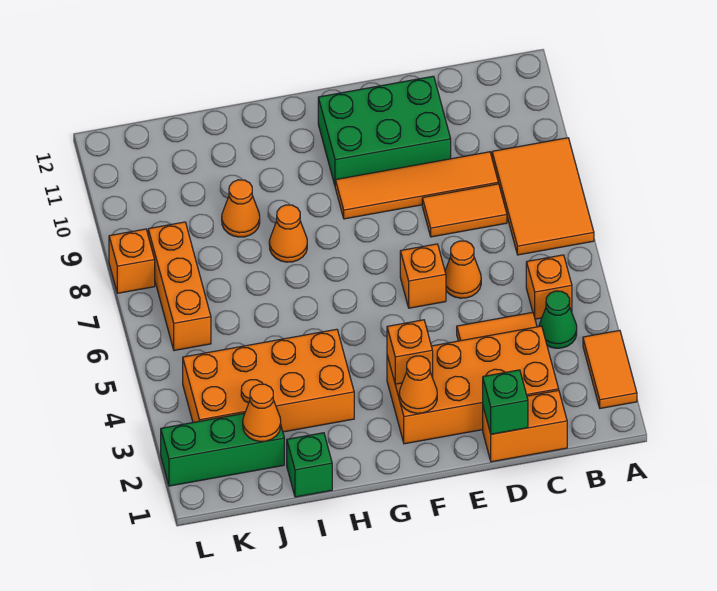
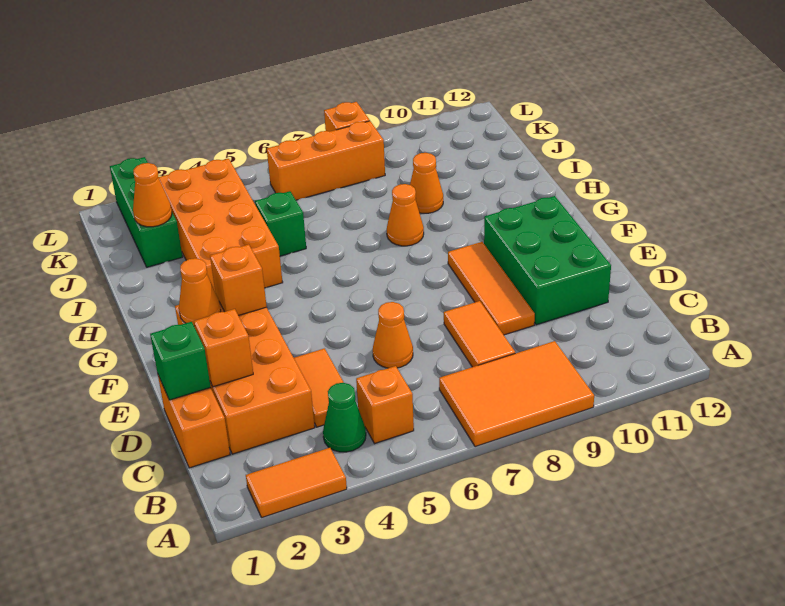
orange 1x4 tile [335,152,498,219] -> orange 1x3 tile [448,242,535,335]
orange 1x1 brick [400,244,446,308] -> orange 1x1 brick moved to [194,309,253,387]
green 1x1 brick [287,433,332,497] -> green 1x1 brick moved to [255,191,306,256]

